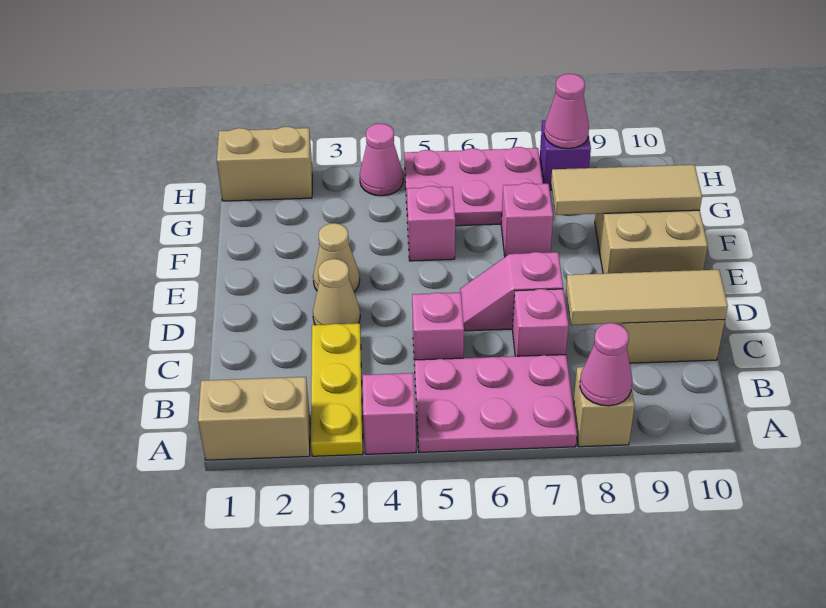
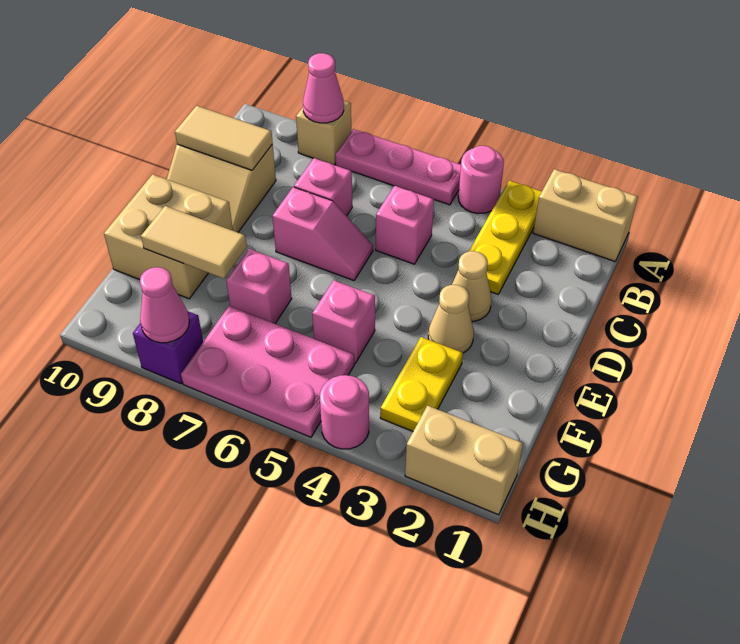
pink 1x1 brick [362,373,416,454] -> pink 1x1 round brick [458,146,504,214]
pink 2x3 plate [415,355,577,452] -> pink 1x3 plate [335,129,461,205]
tan 1x3 tile [566,270,728,325] -> tan 1x2 tile [175,106,273,170]
none -> yellow 1x2 plate [380,337,463,431]
tan 1x3 tile [551,165,702,215] -> tan 1x2 tile [141,206,247,279]
pink 1x1 cone [360,124,403,196] -> pink 1x1 round brick [320,375,369,449]

